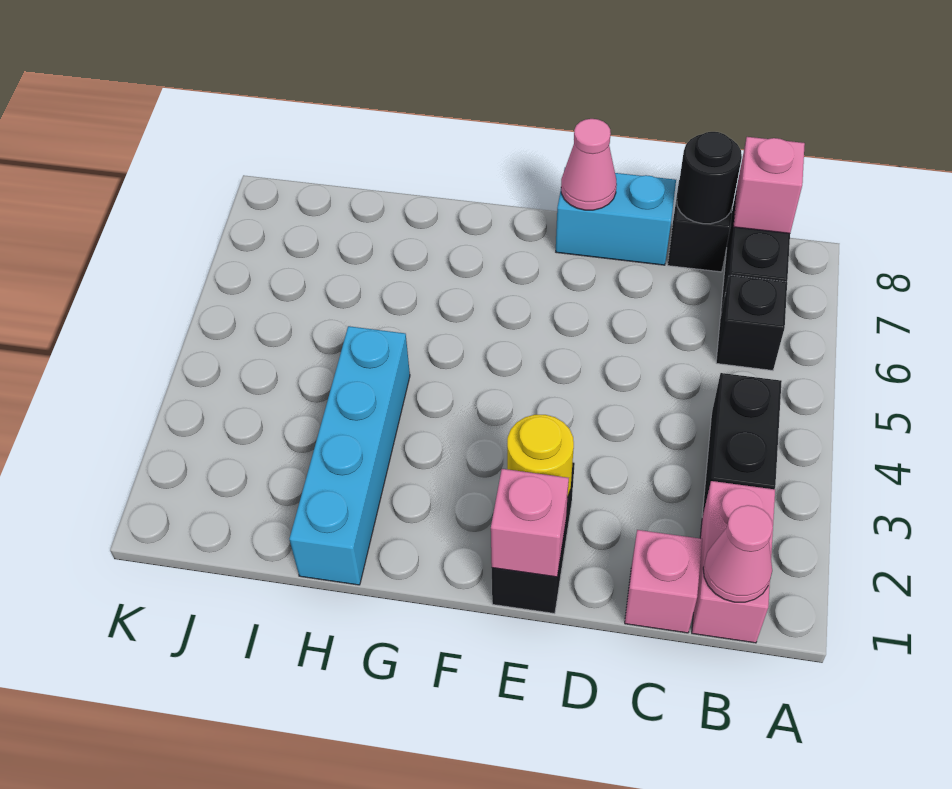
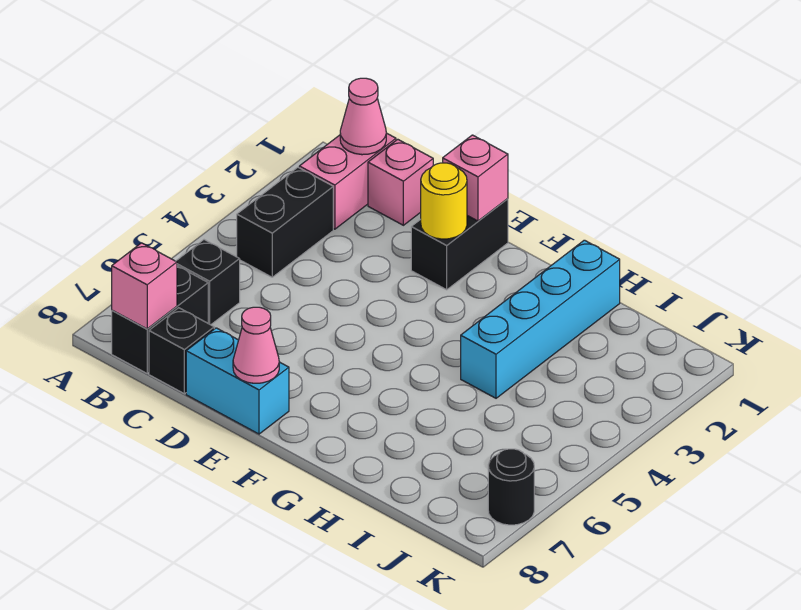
black 1x1 round brick [677,132,742,224] -> black 1x1 round brick moved to [488,449,534,525]

